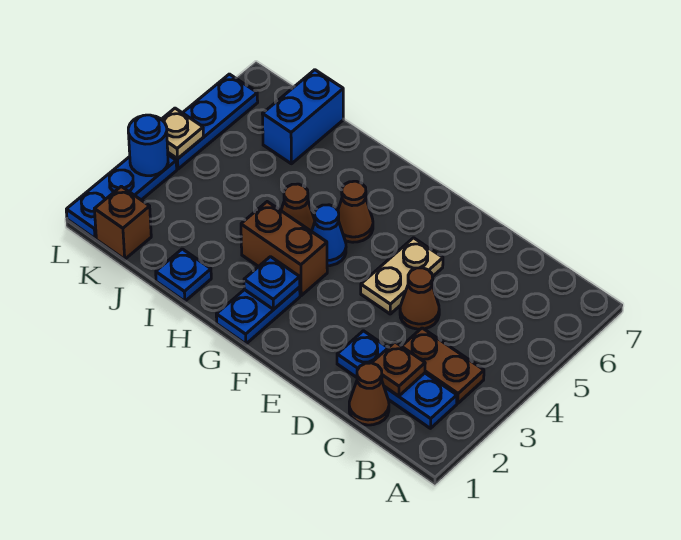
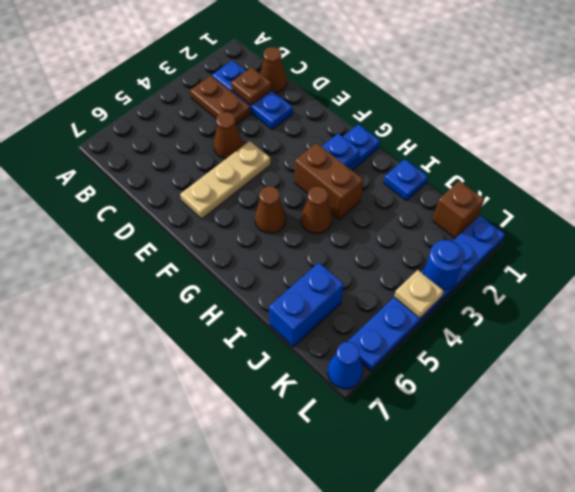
tan 1x2 plate [361,238,443,314] -> tan 1x3 plate [180,141,270,219]
blue 1x1 cone [312,205,346,266] -> blue 1x1 cone moved to [328,342,363,389]

